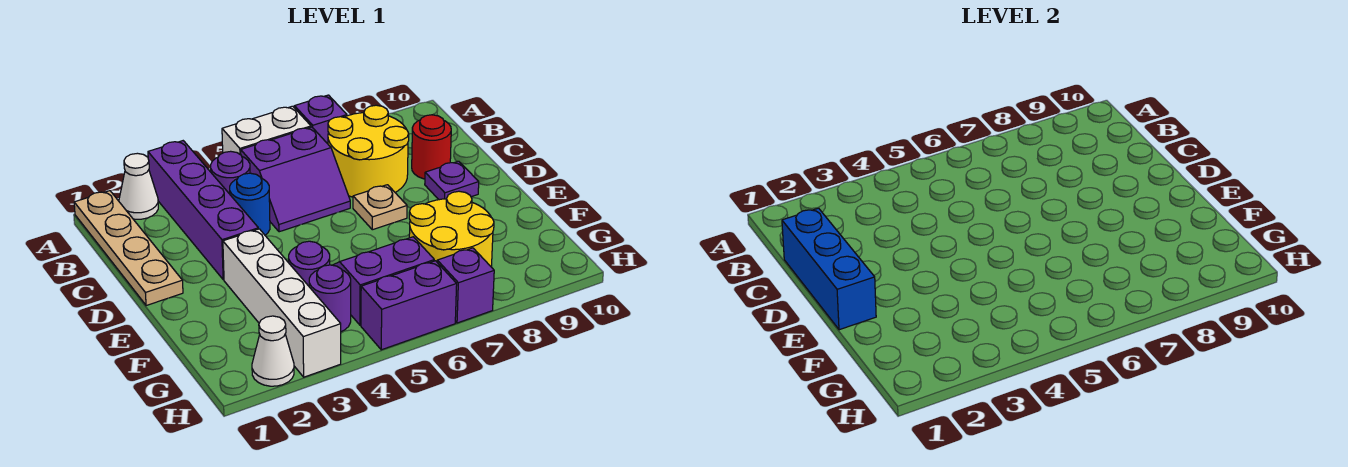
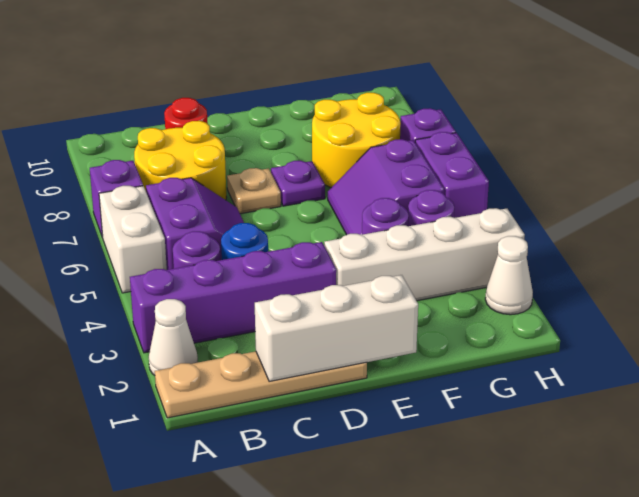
blue 1x3 brick [782,208,876,330] -> white 1x3 brick [255,275,418,382]
purple 1x1 plate [425,161,479,200] -> purple 1x1 plate moved to [271,161,325,206]

